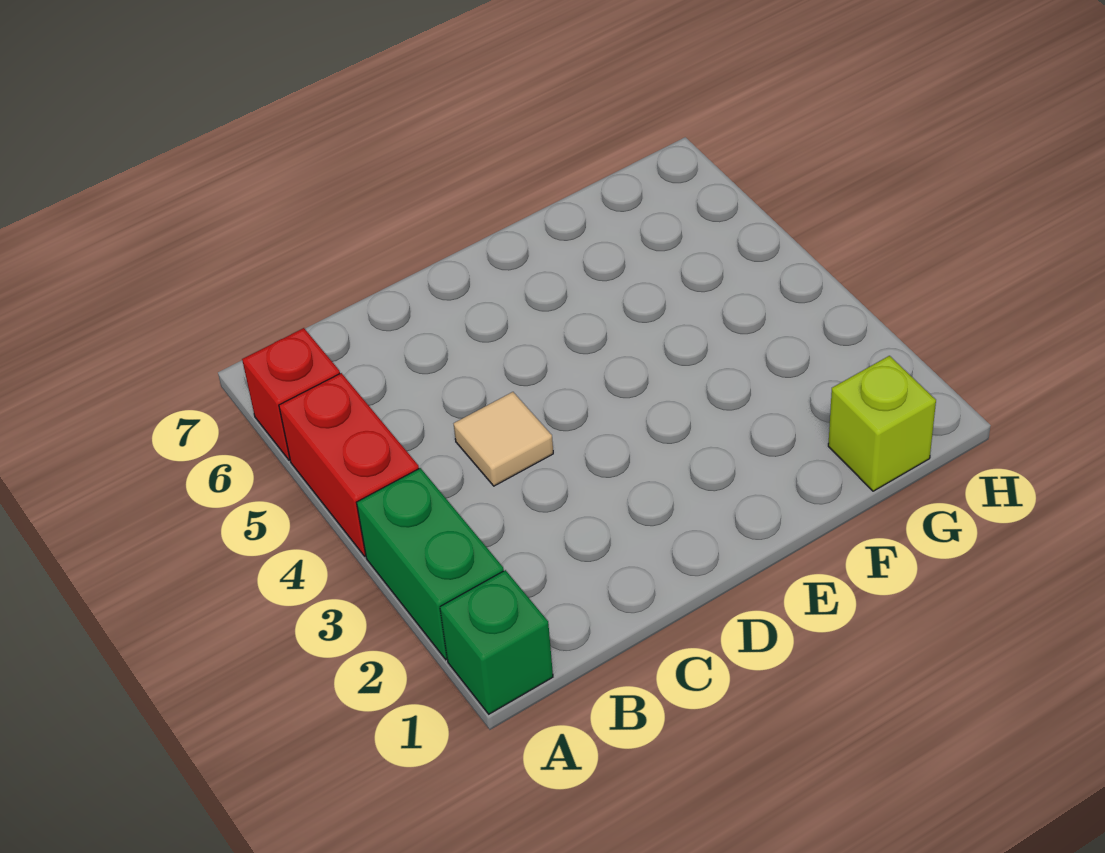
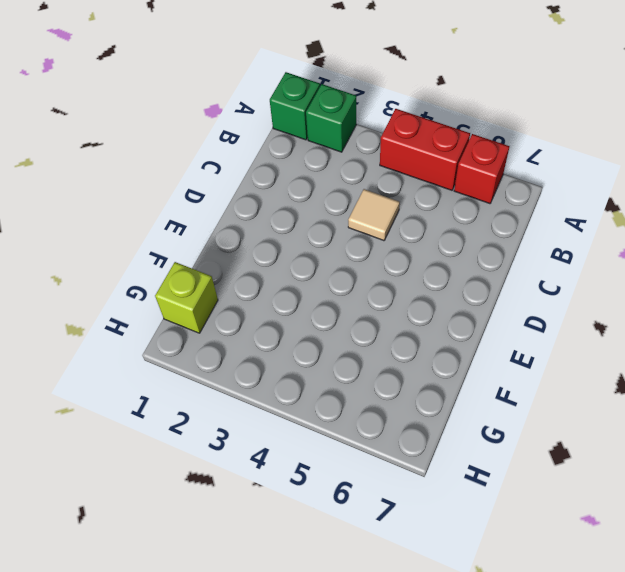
green 1x2 brick [356,468,504,660] -> green 1x1 brick [306,84,356,152]

